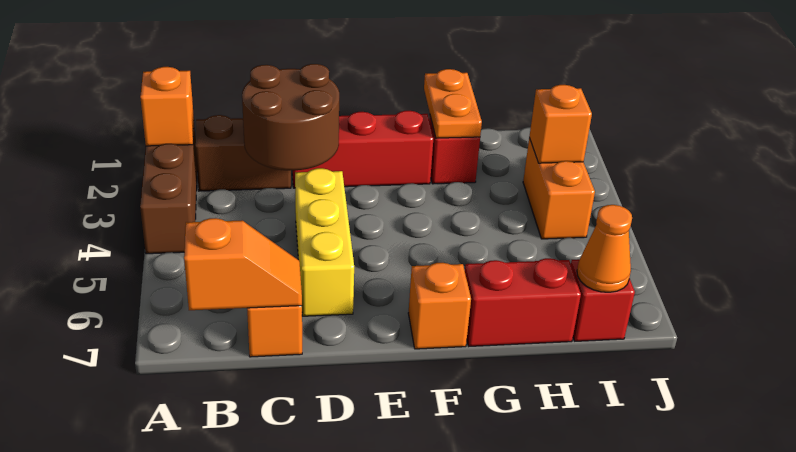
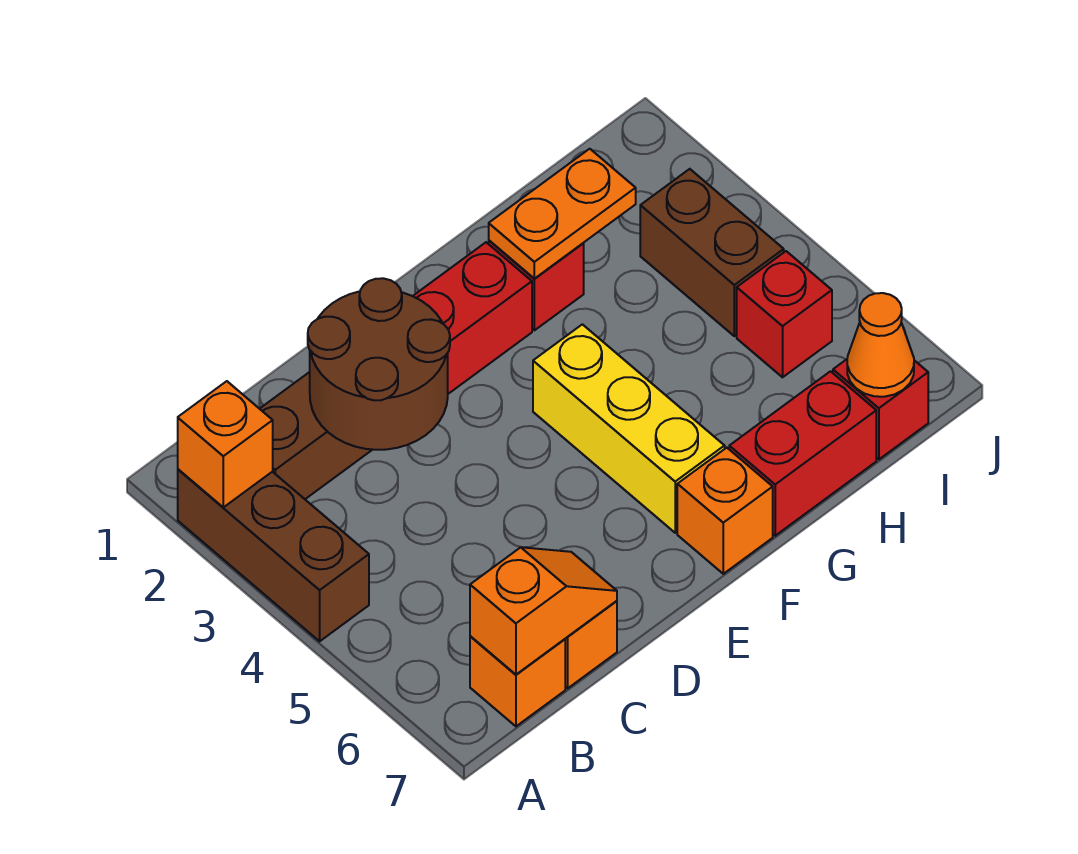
yellow 1x3 brick [295,168,354,316] -> yellow 1x3 brick moved to [533,324,725,533]
orange 1x2 plate [424,69,482,138] -> orange 1x2 plate turned to [489,149,636,279]
orange 1x2 brick [523,138,595,239] -> brown 1x2 brick [640,169,784,336]
orange 1x1 brick [529,85,592,163] -> orange 1x1 brick moved to [470,636,565,726]
none -> red 1x1 brick [737,251,832,377]

